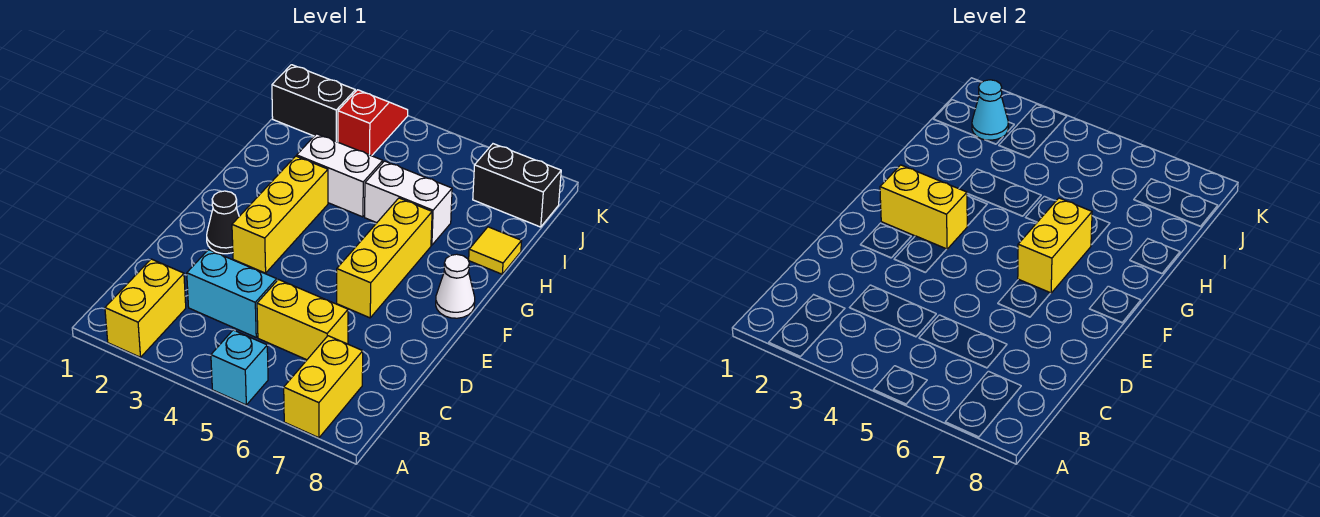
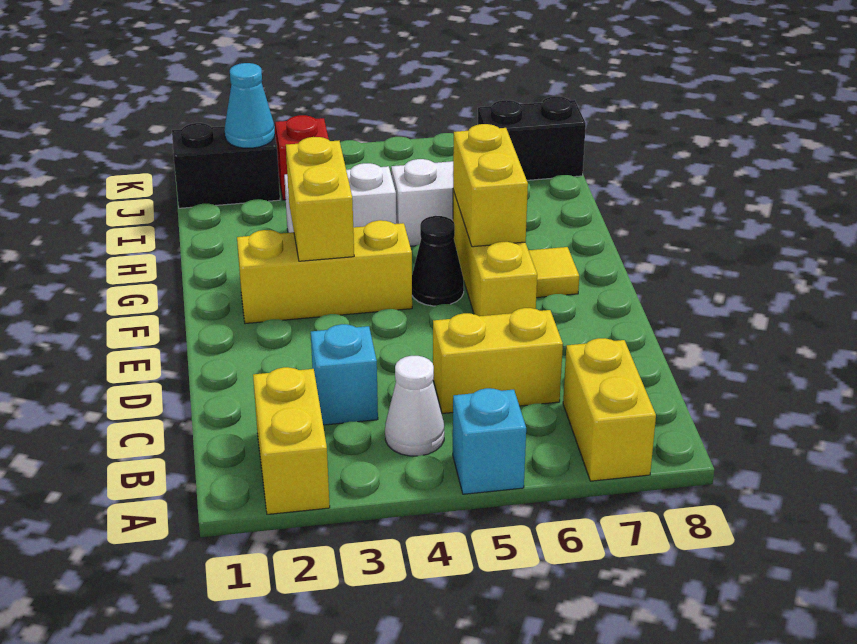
cyan 1x2 brick [187,250,277,337] -> cyan 1x1 brick [311,324,378,425]
black 1x1 cone [207,191,239,254] -> black 1x1 cone moved to [412,216,464,306]
yellow 1x3 brick [232,156,328,273] -> yellow 1x3 brick turned to [237,220,412,324]
yellow 1x2 brick [880,165,967,249] -> yellow 1x2 brick turned to [286,137,354,261]
white 1x1 cone [436,254,475,318] -> white 1x1 cone moved to [385,356,444,456]
yellow 1x1 tile [469,227,522,274] -> yellow 1x1 tile moved to [529,247,579,298]

